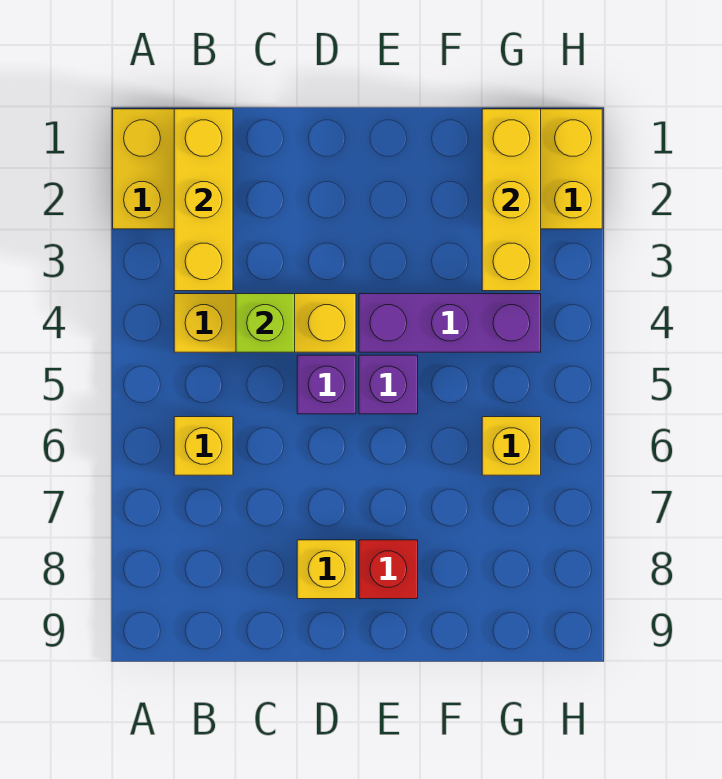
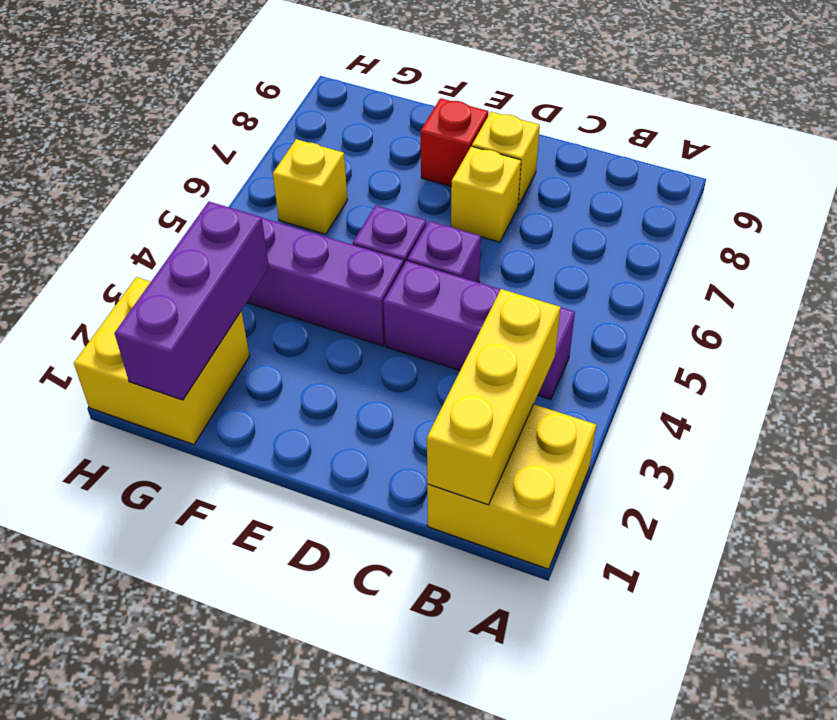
yellow 1x3 brick [174,294,356,352] -> purple 1x3 brick [383,261,575,399]
yellow 1x1 brick [174,417,233,475] -> yellow 1x1 brick moved to [451,146,521,242]
lime 1x1 brick [236,294,295,352] -> none
yellow 1x3 brick [482,109,541,291] -> purple 1x3 brick [114,202,269,400]

